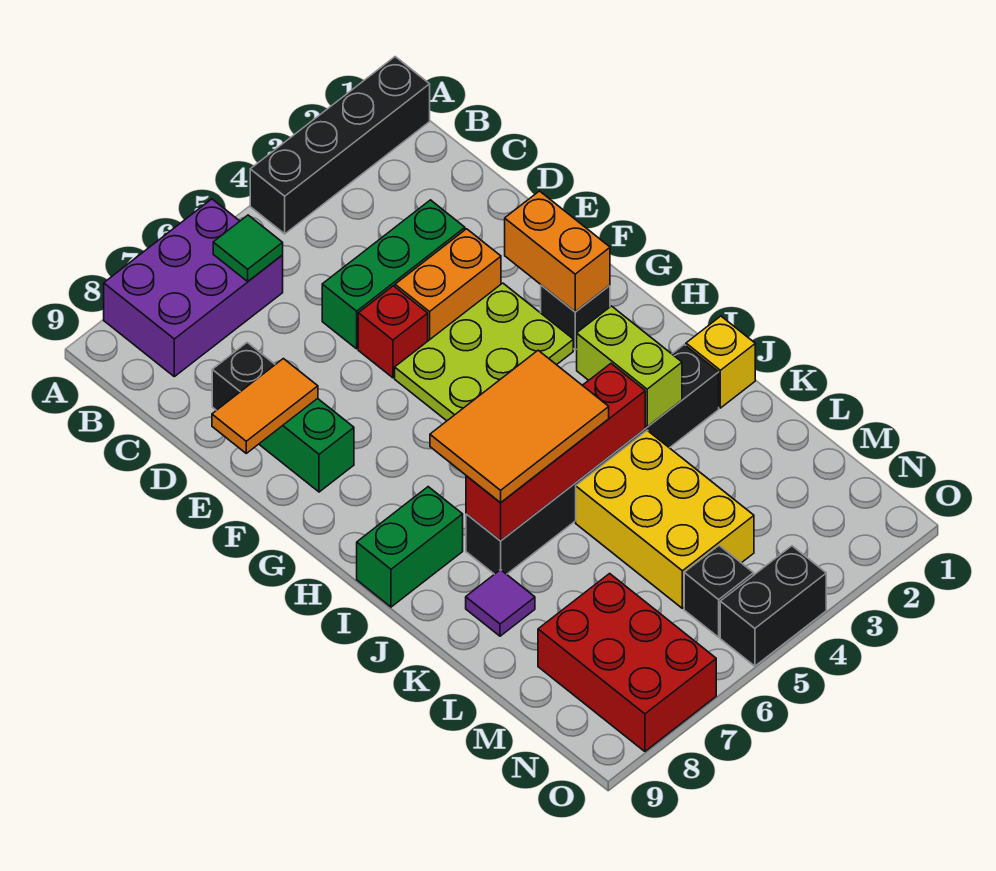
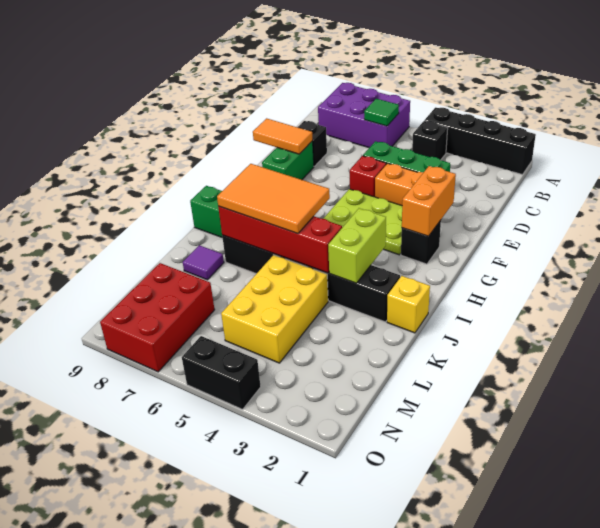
black 1x1 brick [684,546,754,637] -> black 1x1 brick moved to [412,121,448,160]

